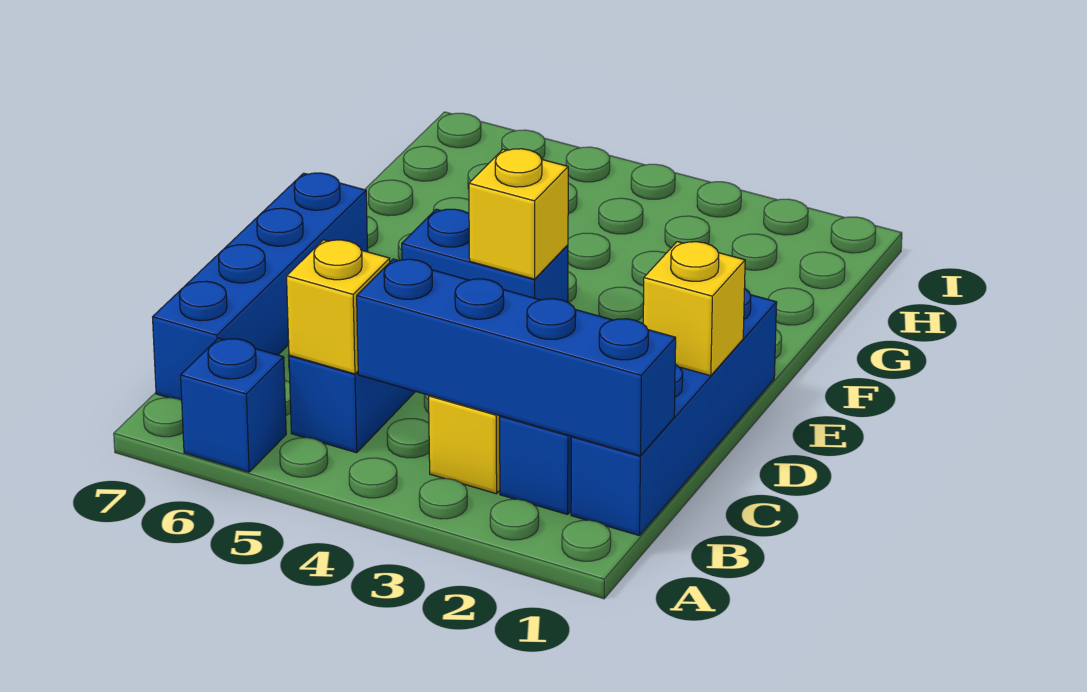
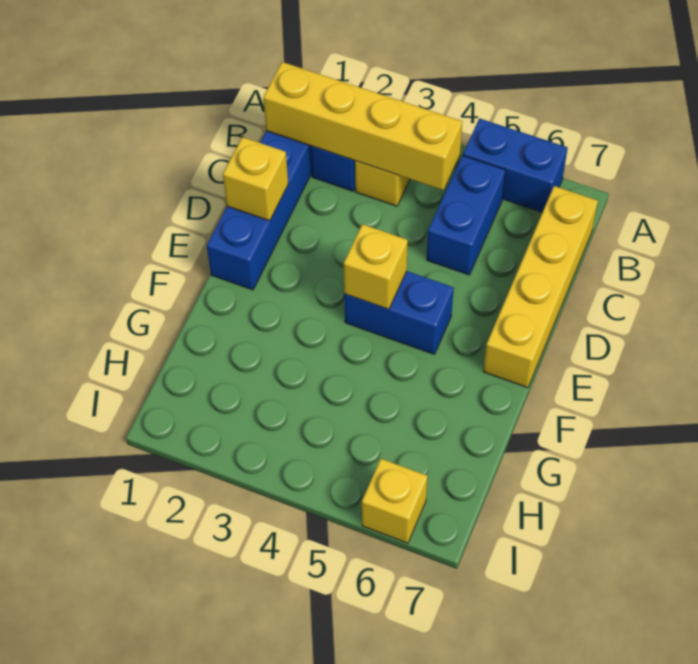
blue 1x1 brick [181,338,286,472] -> blue 1x2 brick [463,118,568,212]
blue 1x4 brick [357,259,676,456] -> yellow 1x4 brick [263,62,462,190]
yellow 1x1 brick [287,240,390,374] -> yellow 1x1 brick moved to [362,459,428,543]
blue 1x4 brick [153,173,368,400] -> yellow 1x4 brick [483,186,598,388]

